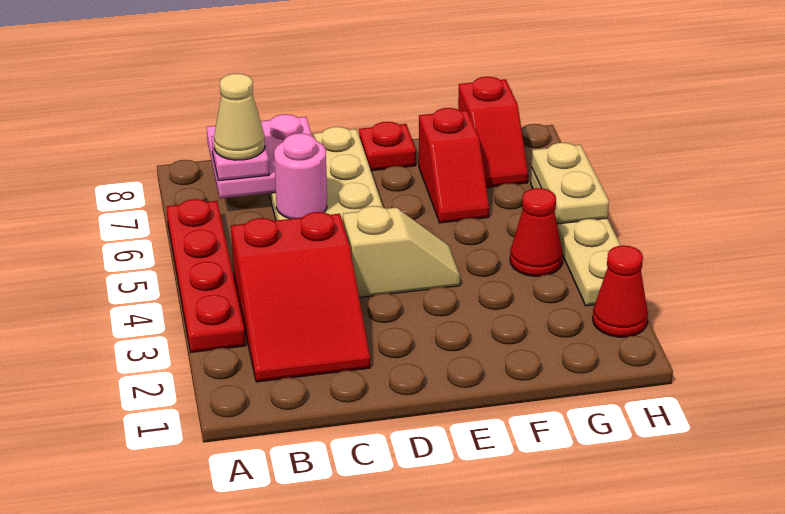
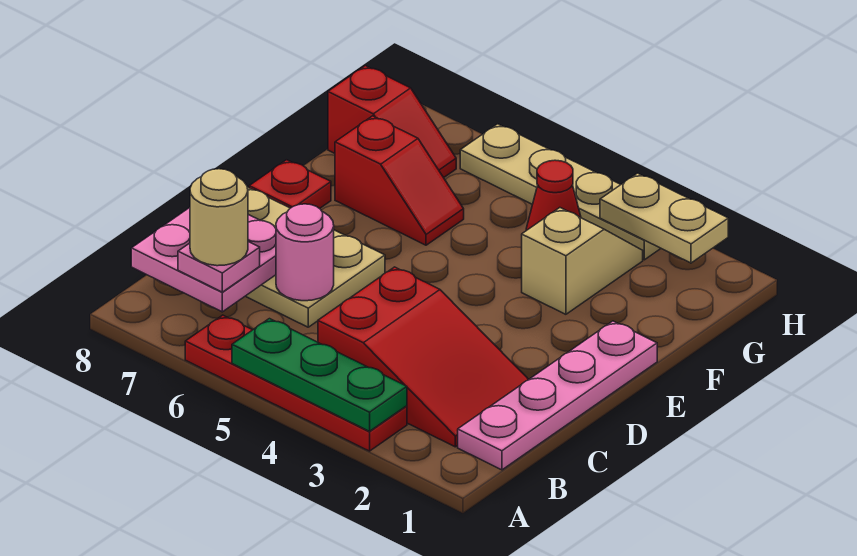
none -> green 1x3 plate [232,319,407,431]
none -> pink 1x4 plate [458,321,657,470]
tan 1x1 cone [214,74,265,160] -> tan 1x1 round brick [190,169,248,266]
tan 1x2 slope [343,206,460,297] -> tan 1x2 slope moved to [522,208,643,314]
red 1x1 cone [593,245,648,337] -> none
tan 1x2 plate [532,143,609,224] -> tan 1x2 plate moved to [600,173,728,263]

